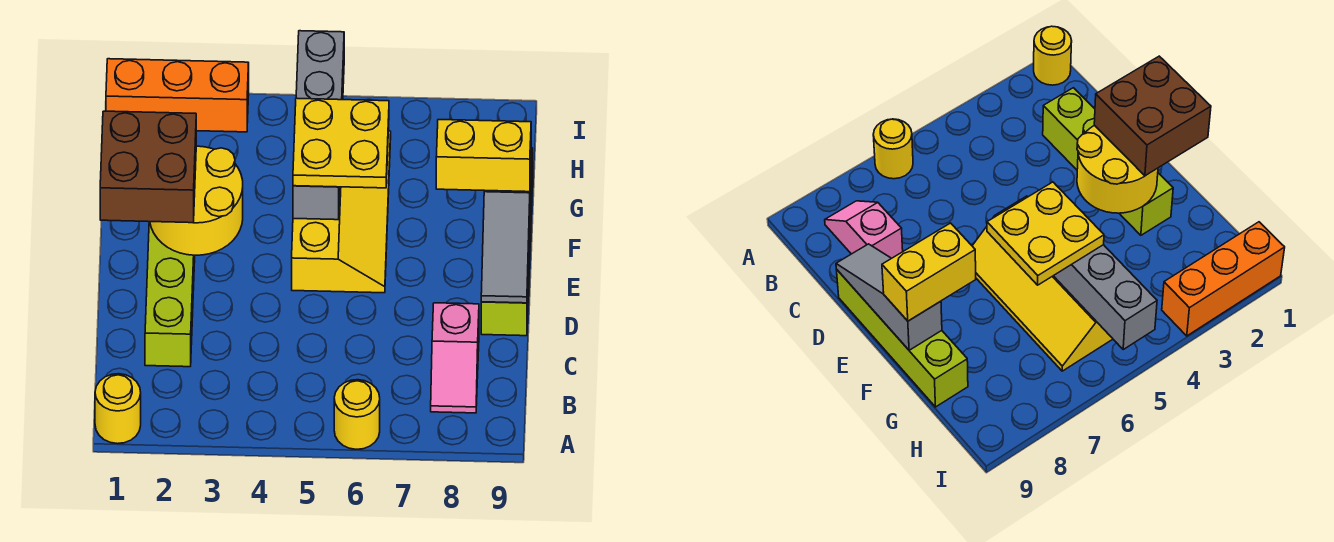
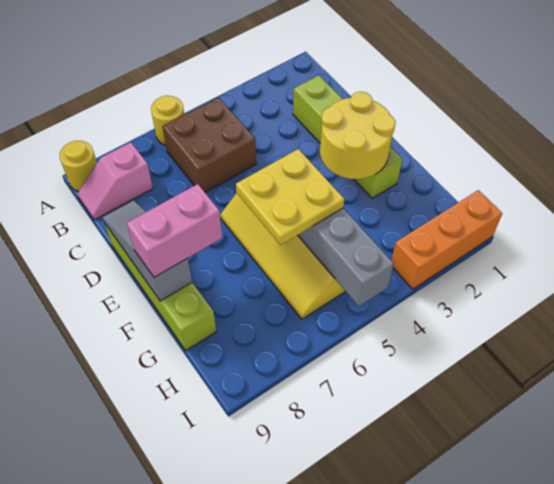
yellow 1x1 round brick [95,374,141,444] -> yellow 1x1 round brick moved to [60,141,97,191]
pink 1x2 slope [431,303,479,413] -> pink 1x2 slope turned to [77,142,153,220]
brown 2x2 brick [100,111,196,223] -> brown 2x2 brick moved to [162,97,256,192]
yellow 1x2 brick [436,120,531,192] -> pink 1x2 brick [127,184,222,277]

